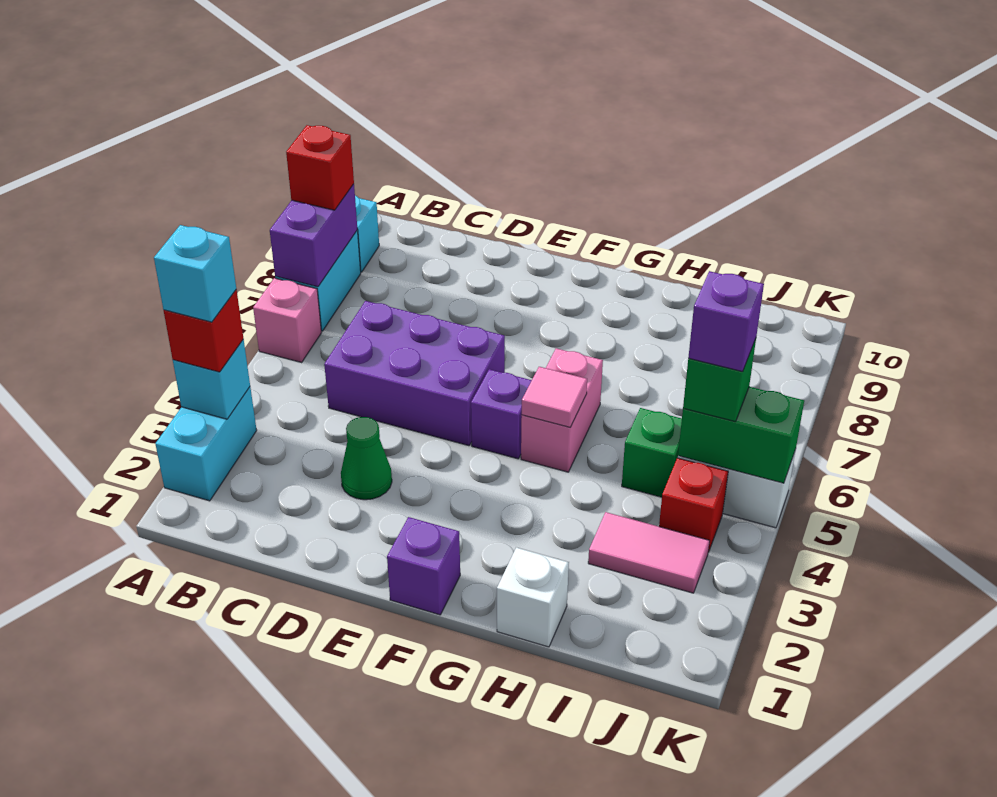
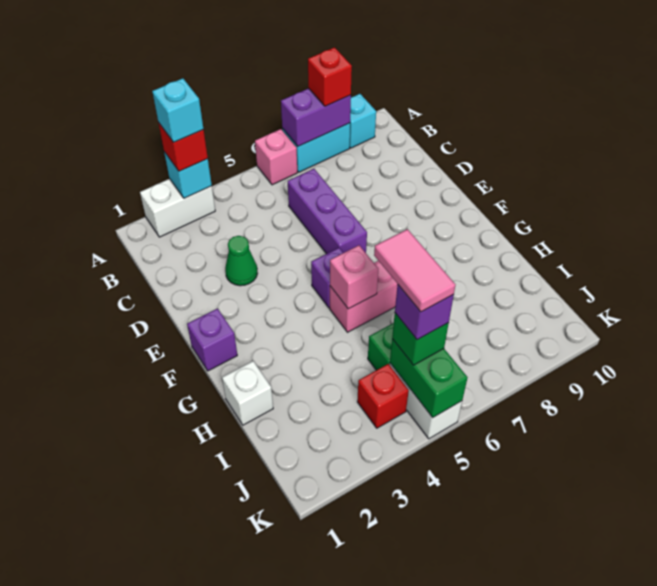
cyan 1x2 brick [156,387,257,501] -> white 1x2 brick [140,179,215,237]
purple 2x3 brick [324,301,505,446] -> purple 1x3 brick [288,169,367,254]
pink 1x1 tile [522,367,587,427] -> pink 1x1 brick [330,245,378,309]
pink 1x2 tile [588,512,710,593] -> pink 1x2 tile moved to [374,229,455,312]

